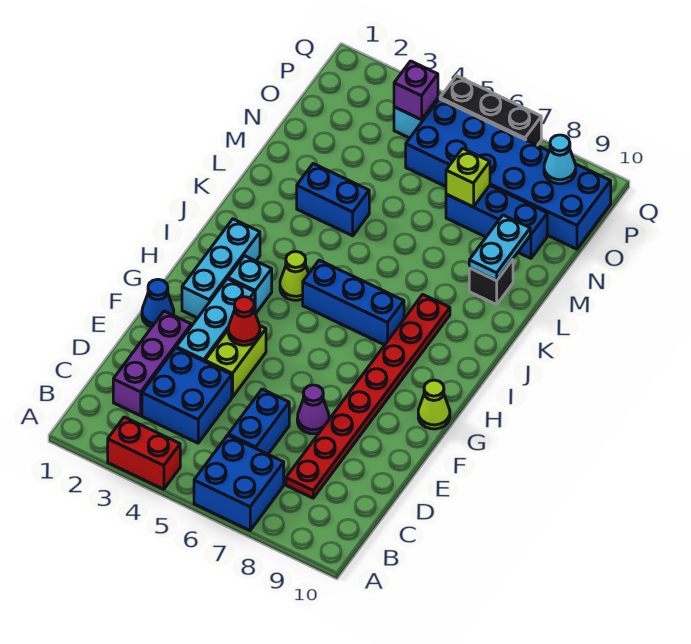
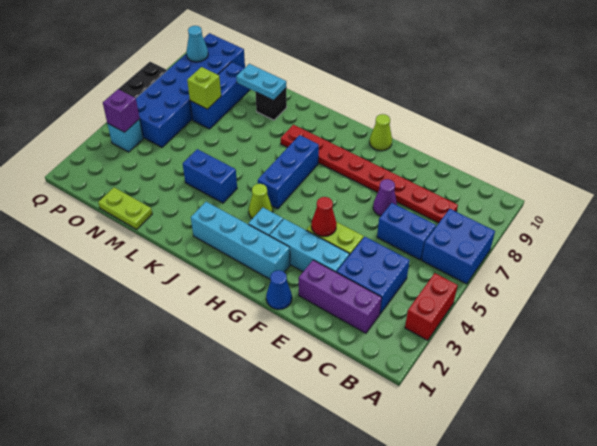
cyan 1x3 brick [182,219,260,318] -> cyan 1x4 brick [191,202,290,279]
blue 1x2 brick [297,164,369,236] -> blue 1x2 brick turned to [183,149,237,203]
none -> lime 1x2 plate [98,187,152,229]

